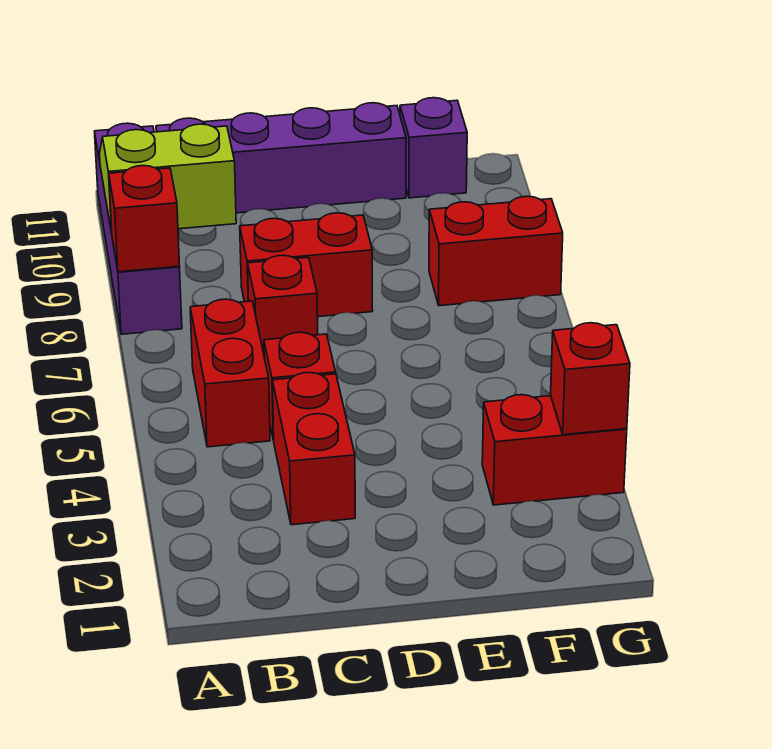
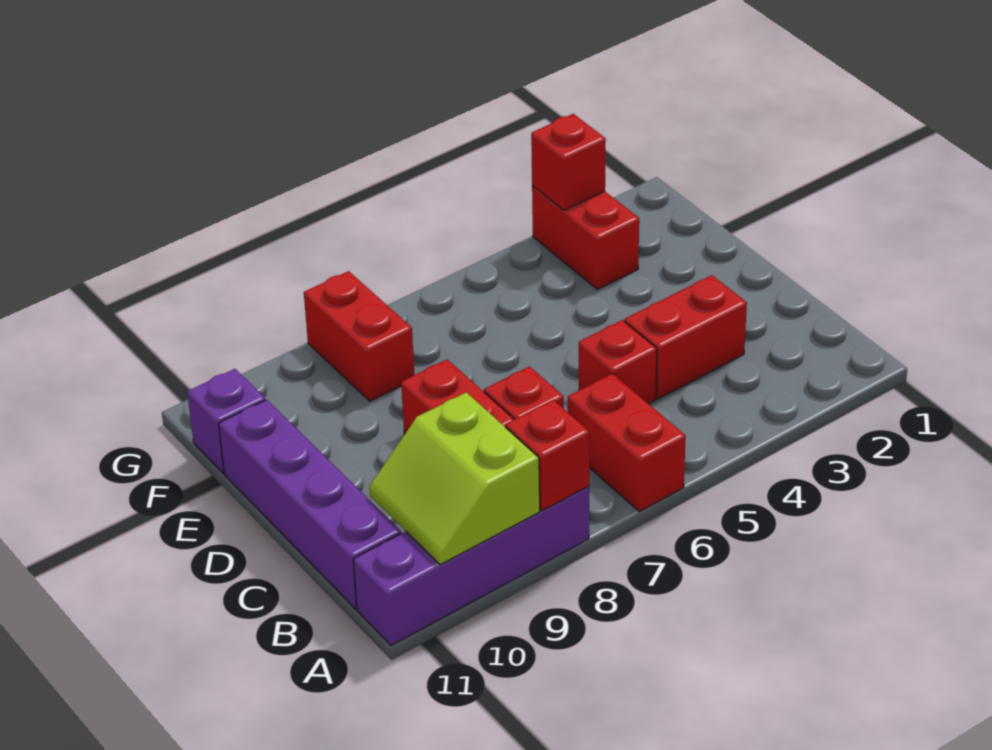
red 1x2 brick [190,299,270,447] -> red 1x2 brick turned to [568,374,686,512]

